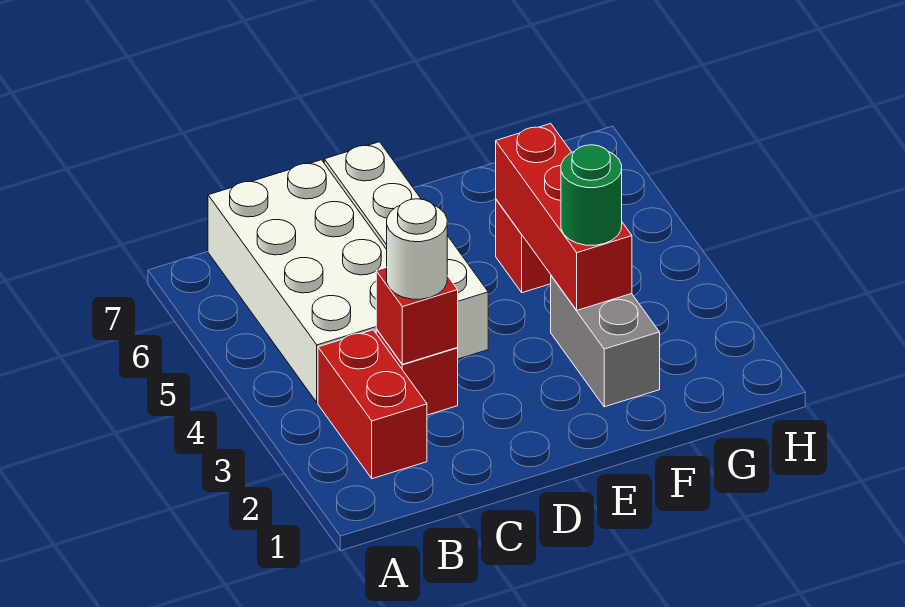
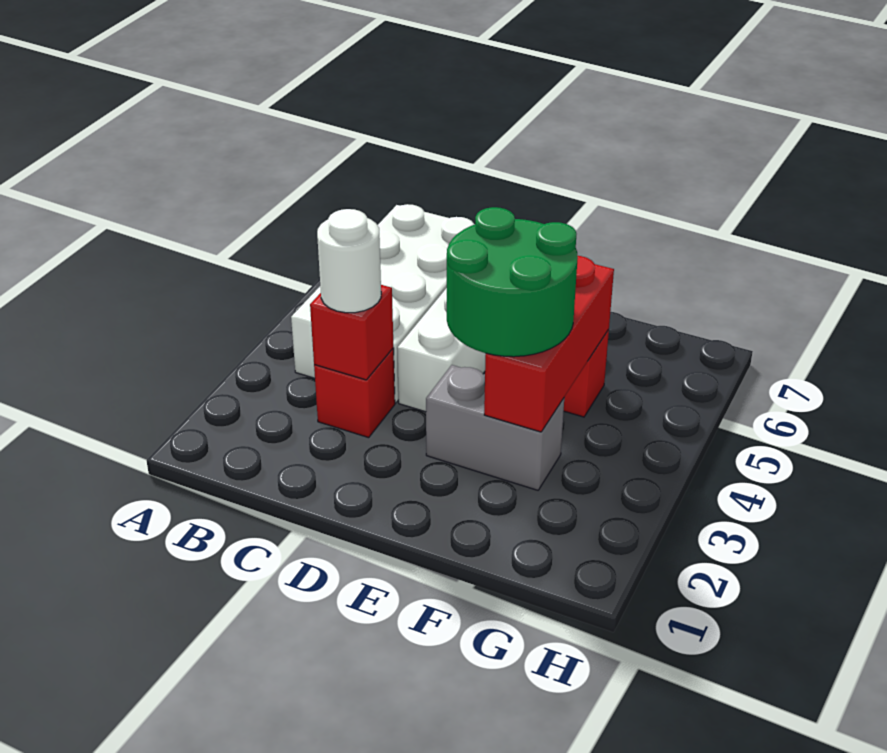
red 1x2 brick [318,330,427,479] -> none
grey 1x2 brick [551,276,660,407] -> grey 1x2 brick turned to [426,365,564,490]
green 1x1 round brick [561,145,622,245] -> green 2x2 round brick [447,207,578,357]

